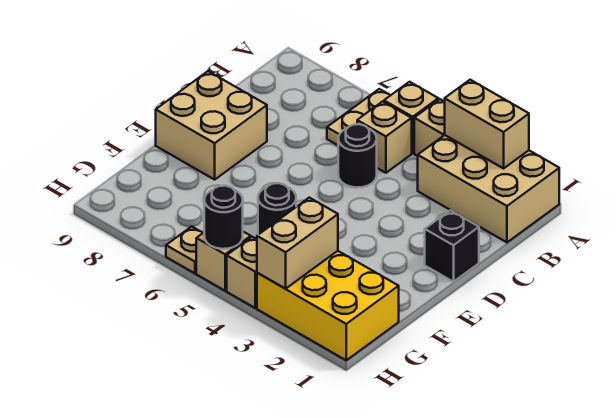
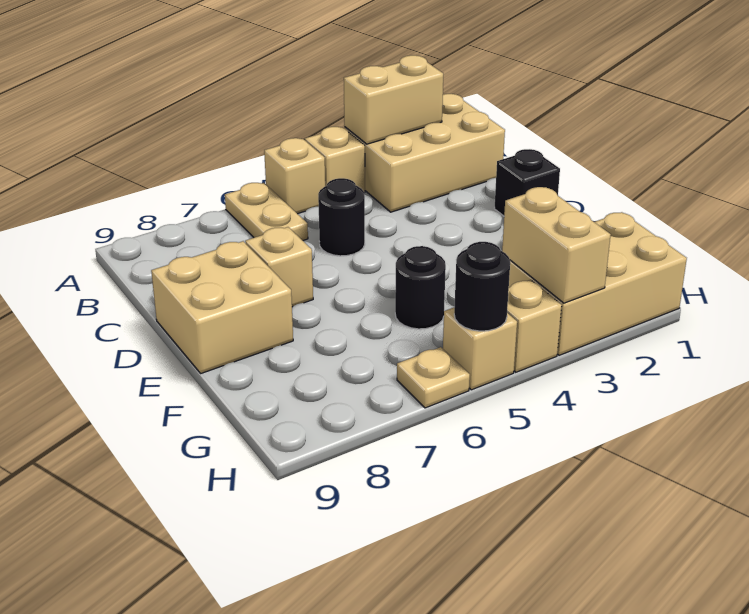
tan 1x1 brick [357,101,412,173] -> tan 1x1 brick moved to [245,227,313,307]
yellow 2x3 brick [257,251,399,360] -> tan 2x3 brick [509,212,687,355]

